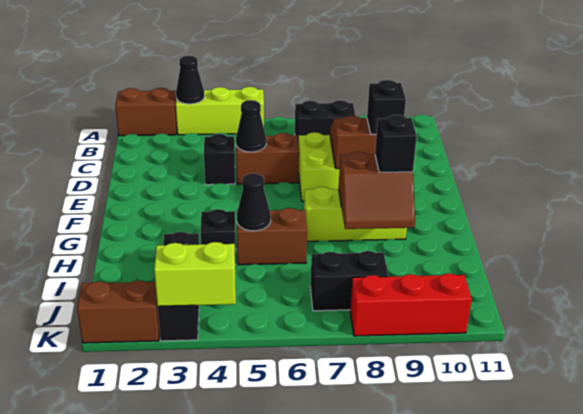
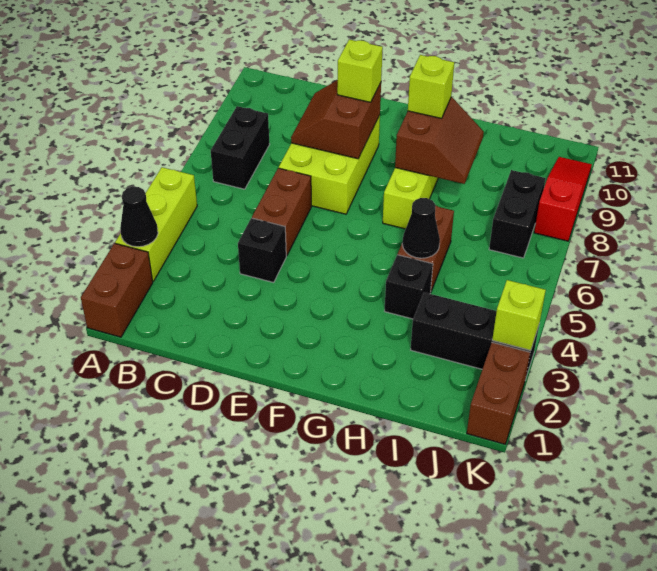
black 1x1 cone [236,100,266,152] -> none
black 1x1 brick [367,80,406,134] -> lime 1x1 brick [337,40,383,102]
black 1x1 brick [375,115,417,172] -> lime 1x1 brick [408,55,454,118]
lime 1x2 brick [154,242,236,306] -> lime 1x1 brick [492,280,546,351]
red 1x3 brick [350,273,472,336] -> red 1x3 slope [534,157,592,241]

